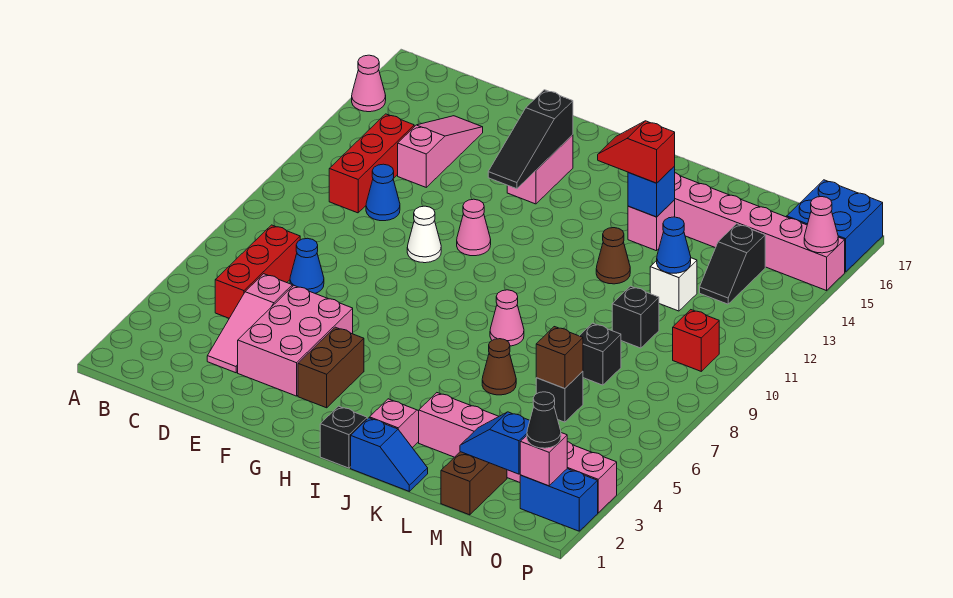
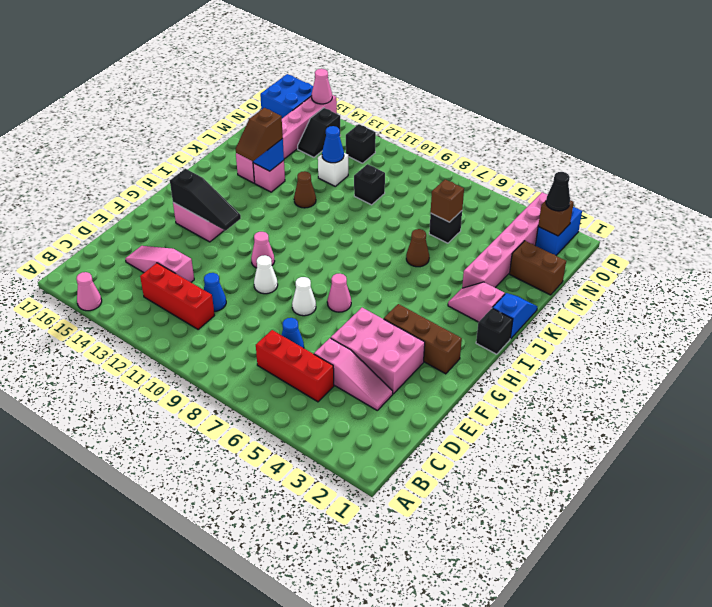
none -> white 1x1 cone [292,277,316,316]
brown 1x2 brick [298,327,364,408] -> brown 1x3 brick [384,304,462,374]
pink 1x1 cone [490,290,524,346] -> pink 1x1 cone moved to [327,274,351,312]
red 1x2 slope [598,121,675,183] -> brown 1x2 slope [236,108,283,161]
blue 1x2 slope [460,412,530,474] -> none
black 1x1 brick [580,323,621,385] -> black 1x1 brick moved to [346,124,376,163]
black 1x2 slope [700,224,765,304] -> black 1x2 slope turned to [298,108,341,157]
pink 1x1 brick [520,433,567,486] -> brown 1x1 brick [538,200,574,236]
red 1x1 brick [673,310,719,371] -> none

